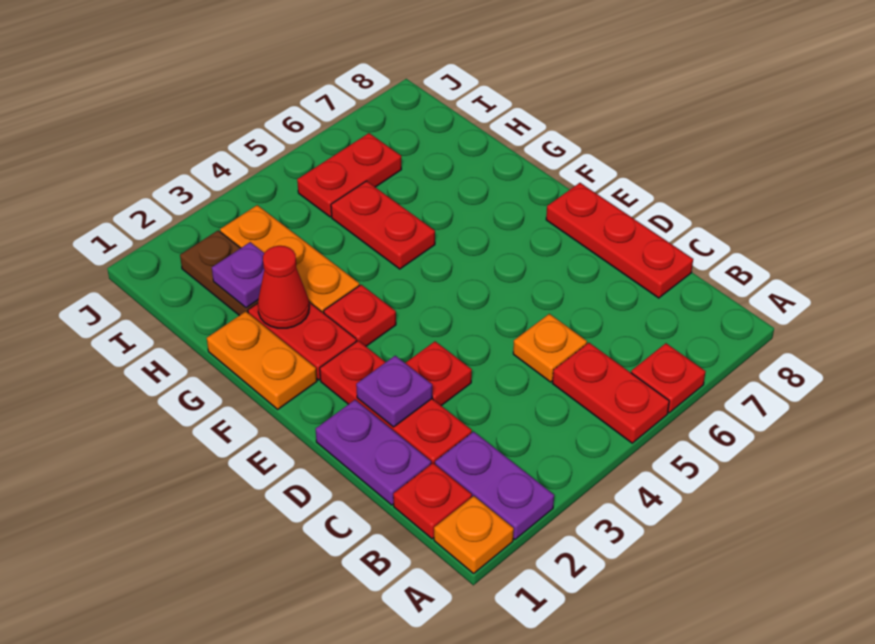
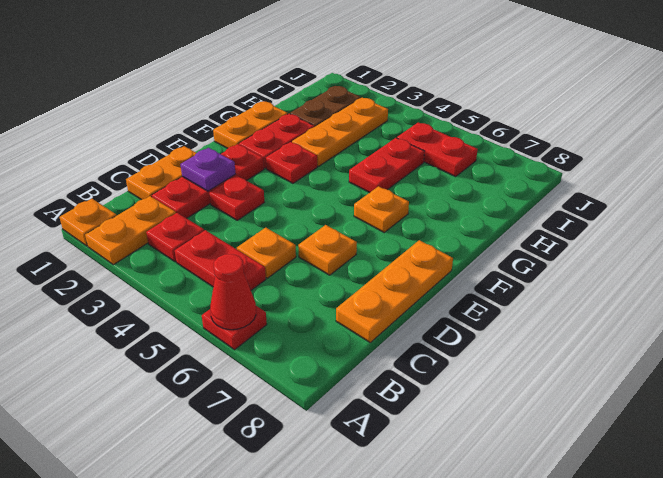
purple 1x2 plate [435,432,554,539] -> orange 1x2 plate [85,196,176,265]
red 1x2 plate [552,343,669,443] -> red 1x2 plate turned to [175,230,266,290]
red 1x1 plate [393,463,472,539] -> red 1x1 plate moved to [146,213,204,262]
purple 1x2 plate [316,400,431,505] -> orange 1x2 plate [126,146,196,200]
red 1x3 plate [546,183,693,298] -> orange 1x3 plate [336,240,453,342]
none -> orange 1x1 plate [298,225,357,275]
none -> orange 1x1 plate [354,186,409,232]
red 1x1 cone [258,246,309,328] -> red 1x1 cone moved to [210,254,256,330]
purple 1x1 plate [212,242,264,308] -> none

